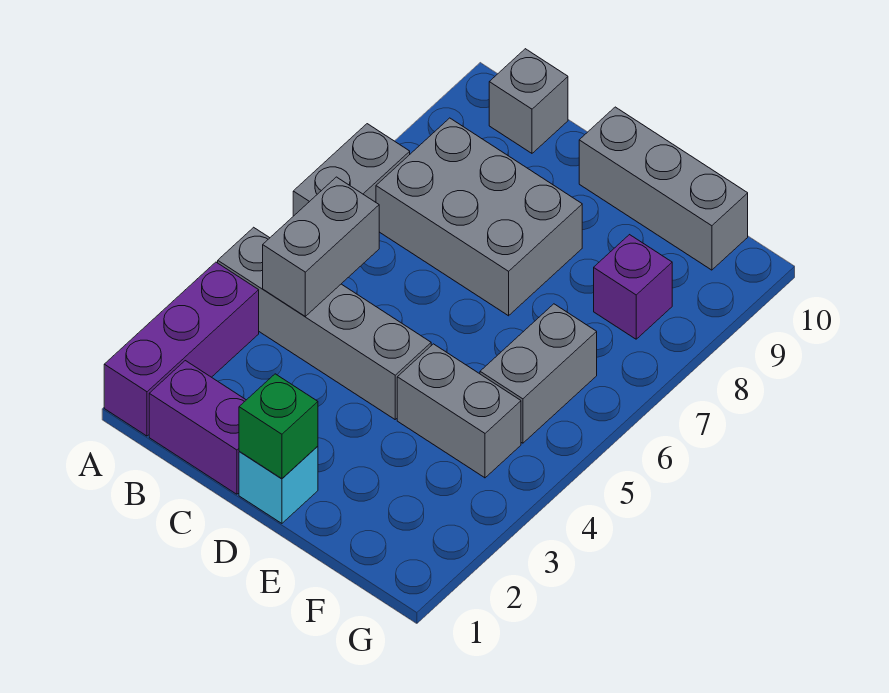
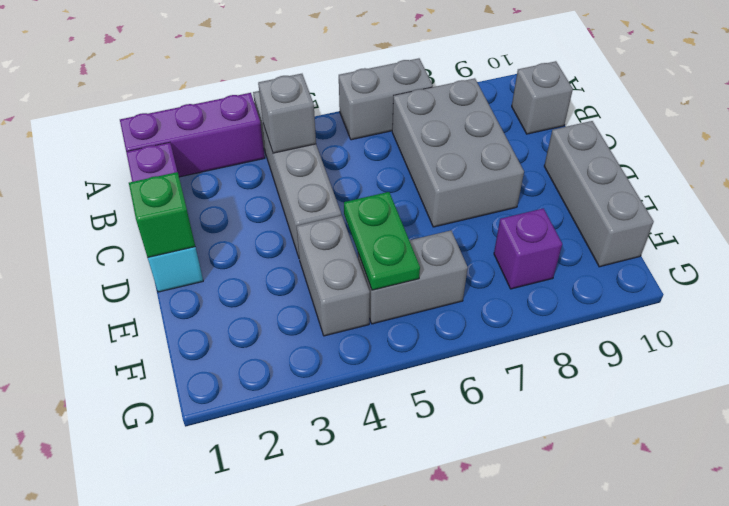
grey 1x2 brick [263,177,379,316] -> grey 1x1 brick [258,74,316,153]
none -> green 1x2 plate [344,192,420,290]

